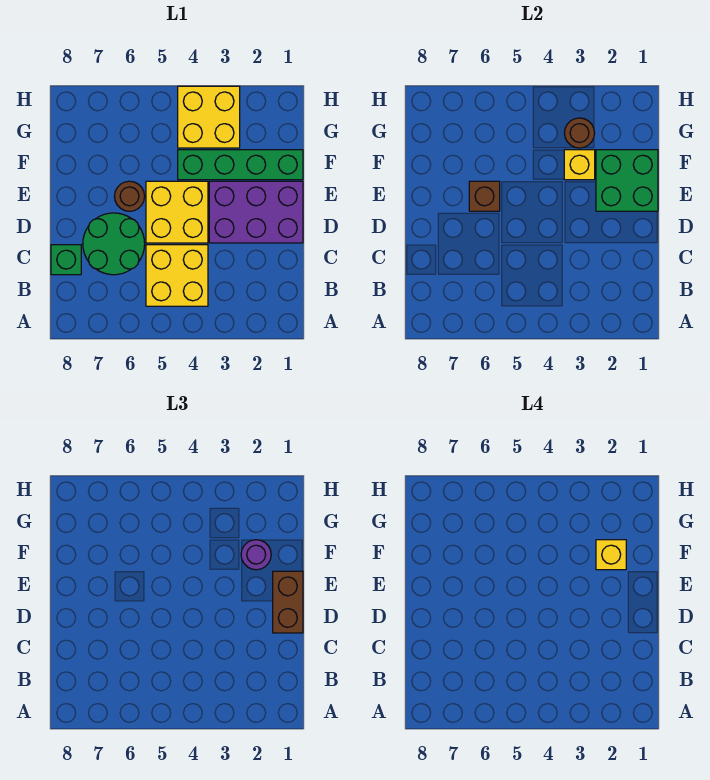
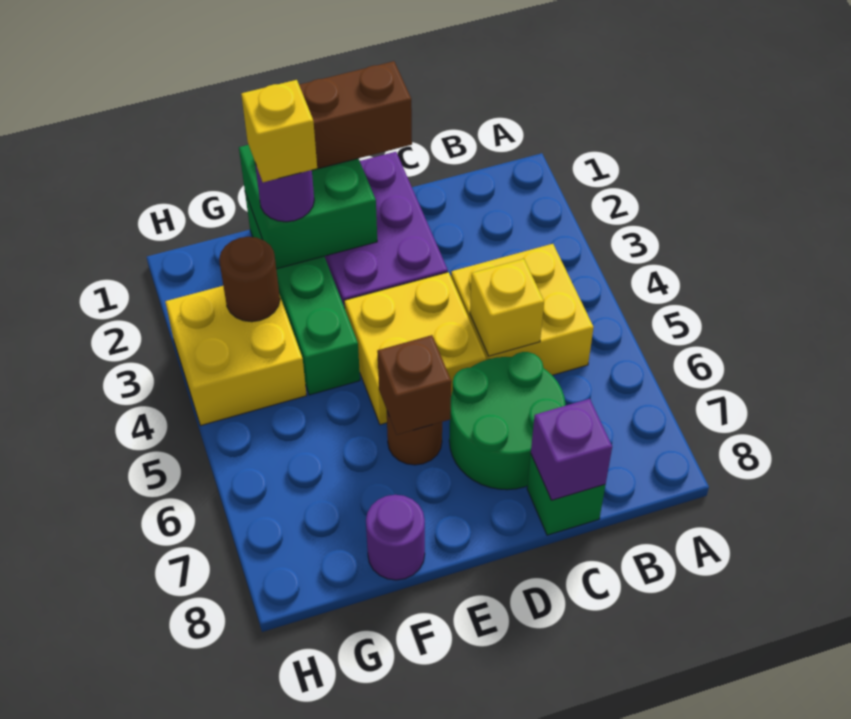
none -> purple 1x1 brick [531,399,612,500]
yellow 1x1 brick [564,150,595,180] -> yellow 1x1 brick moved to [470,259,544,356]
none -> purple 1x1 round brick [366,495,425,580]

